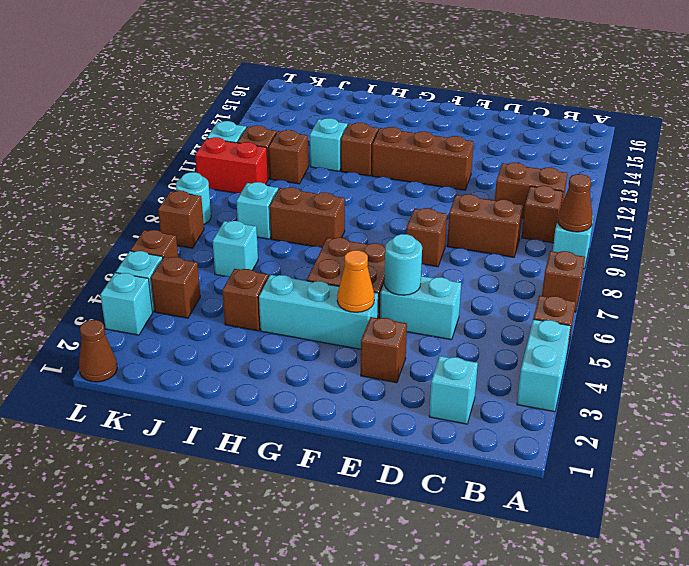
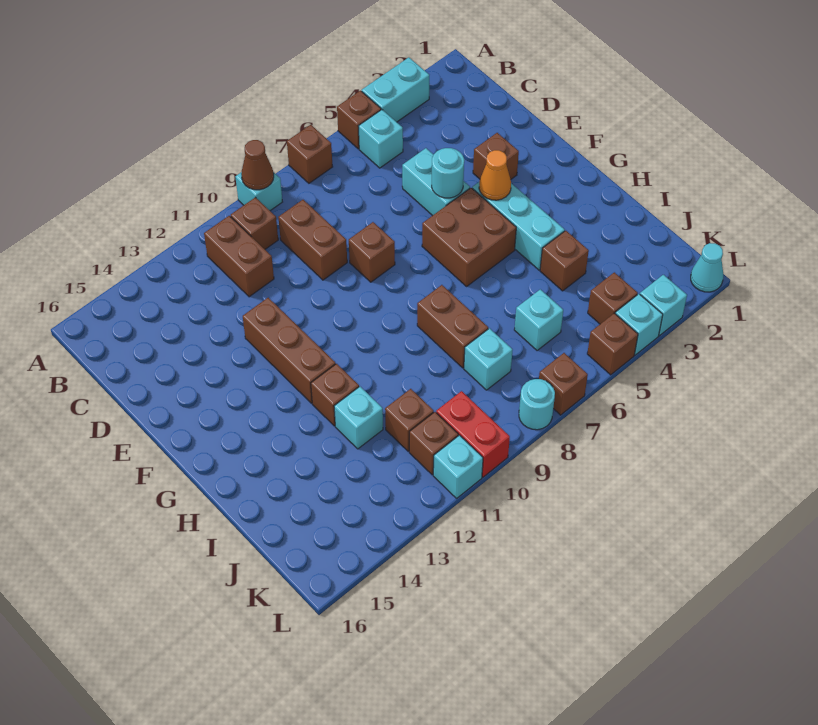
cyan 1x1 brick [429,356,478,424] -> cyan 1x1 brick moved to [359,110,403,168]
brown 1x1 cone [79,320,117,382] -> cyan 1x1 cone [691,243,723,292]

